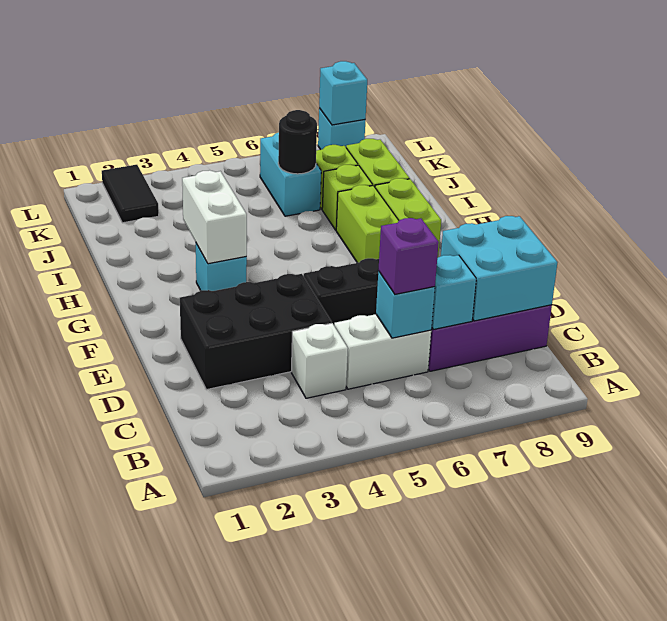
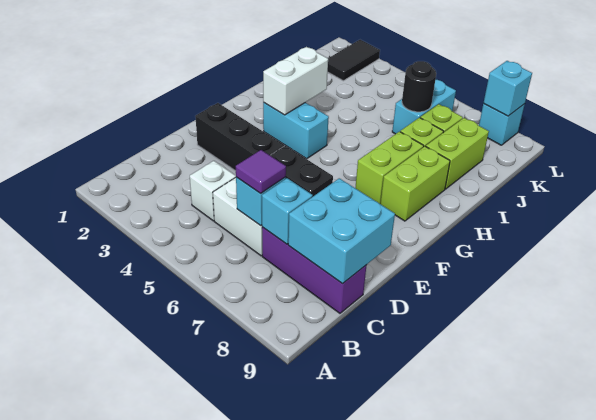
purple 1x1 brick [378,218,439,294] -> purple 1x1 tile [236,150,286,193]
black 2x3 brick [180,274,332,390] -> black 1x3 brick [195,103,284,171]
cyan 1x1 brick [196,244,247,291] -> cyan 1x2 brick [263,103,329,159]

